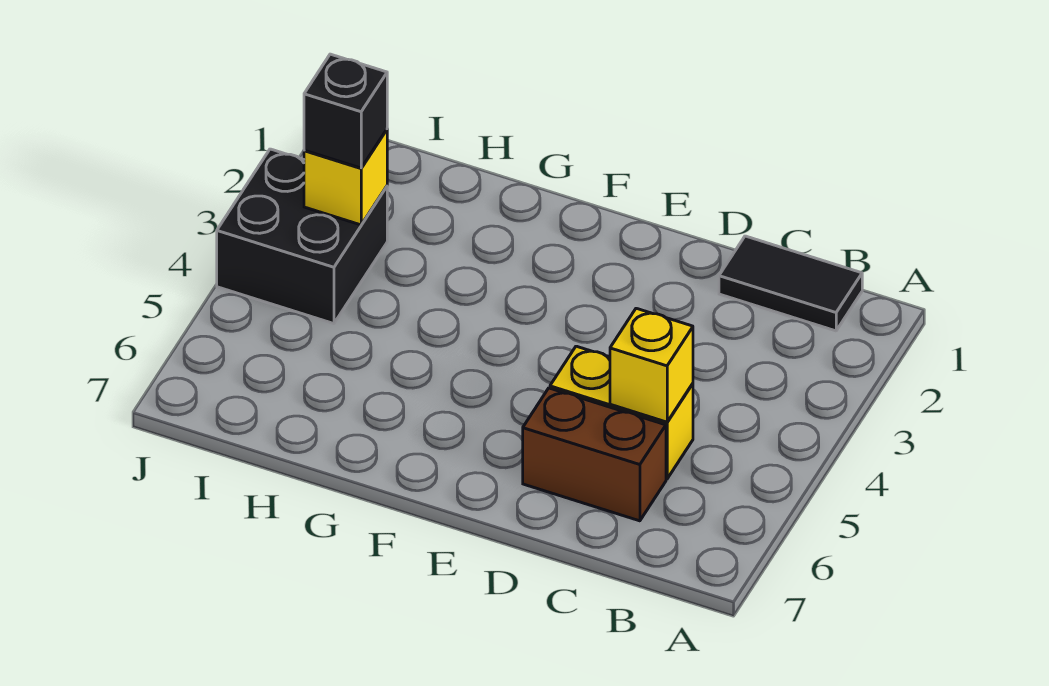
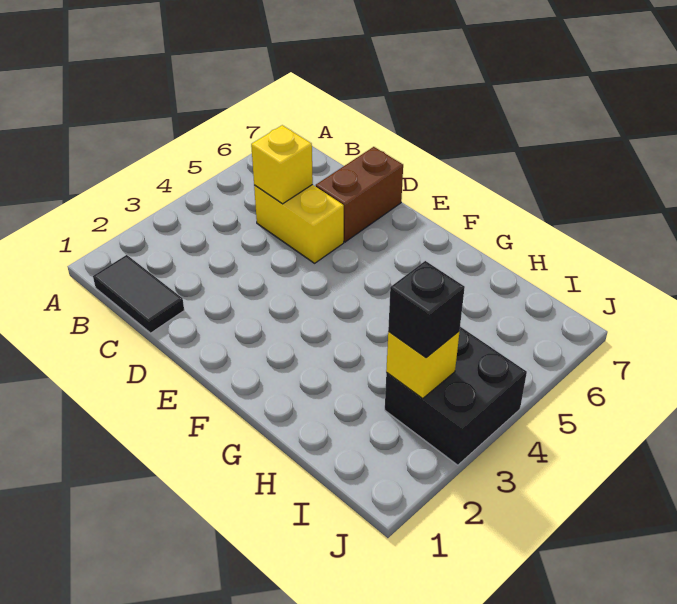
brown 1x2 brick [523,388,666,521] -> brown 1x2 brick turned to [316,147,403,242]

